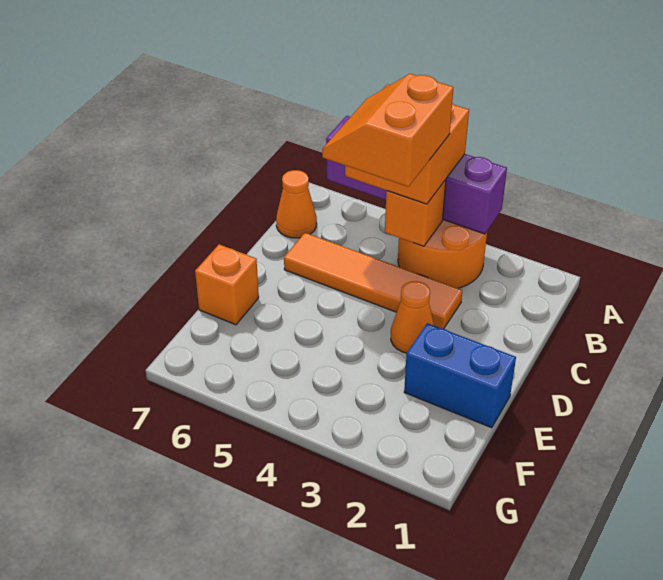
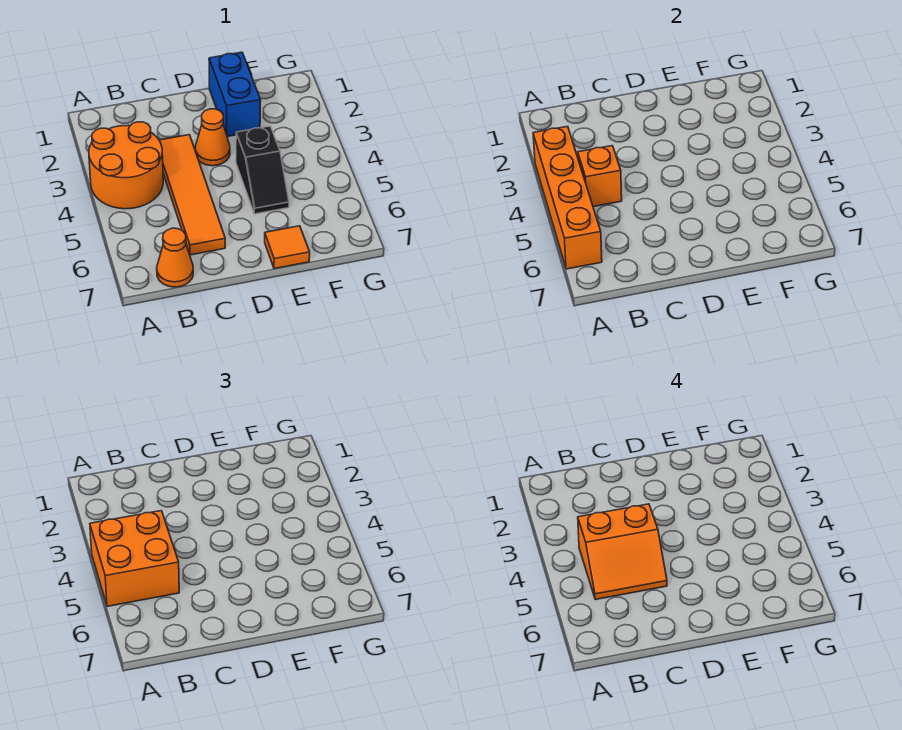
purple 1x4 brick [326,116,507,234] -> orange 1x4 brick [533,126,602,269]
none -> black 1x2 slope [236,126,289,214]
orange 1x1 brick [195,244,259,325] -> orange 1x1 tile [265,226,310,269]

